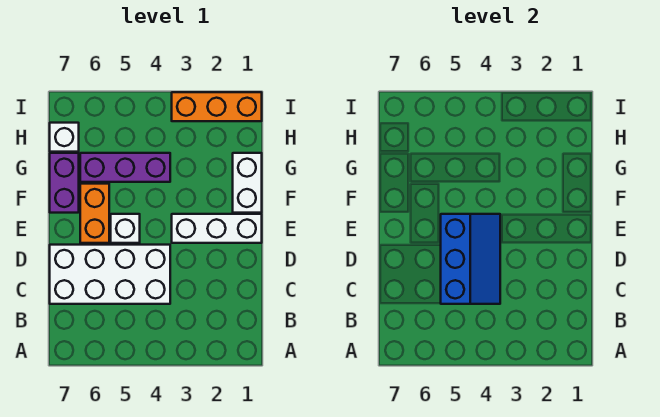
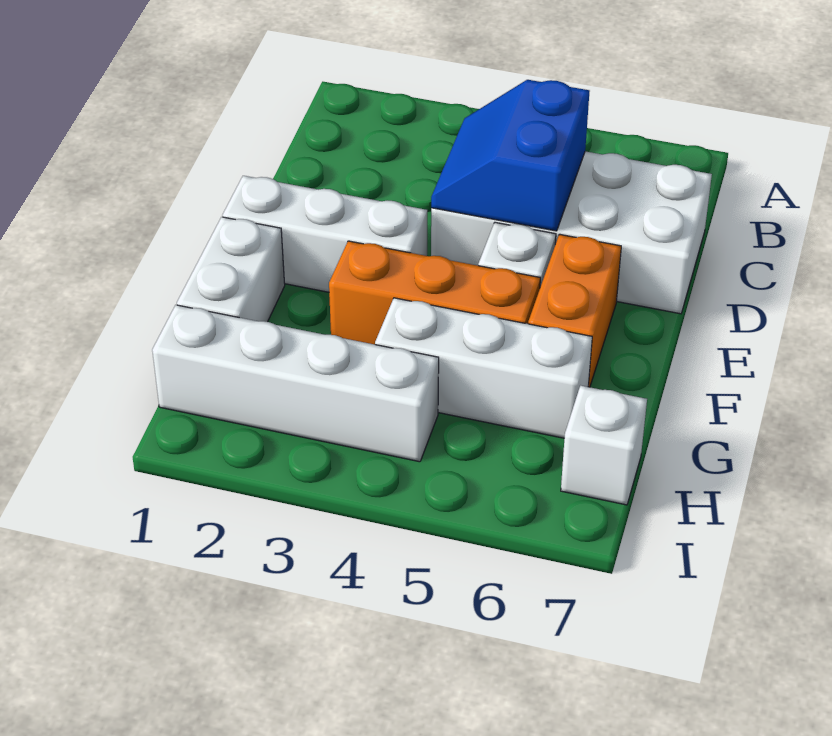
blue 2x3 slope [441,214,500,304] -> blue 2x2 slope [431,80,589,231]
purple 1x2 brick [50,153,79,213] -> none
purple 1x3 brick [80,153,170,182] -> white 1x3 brick [375,298,592,438]
none -> white 1x4 brick [152,305,439,462]
orange 1x3 brick [172,92,262,121] -> orange 1x3 brick moved to [329,241,540,344]

